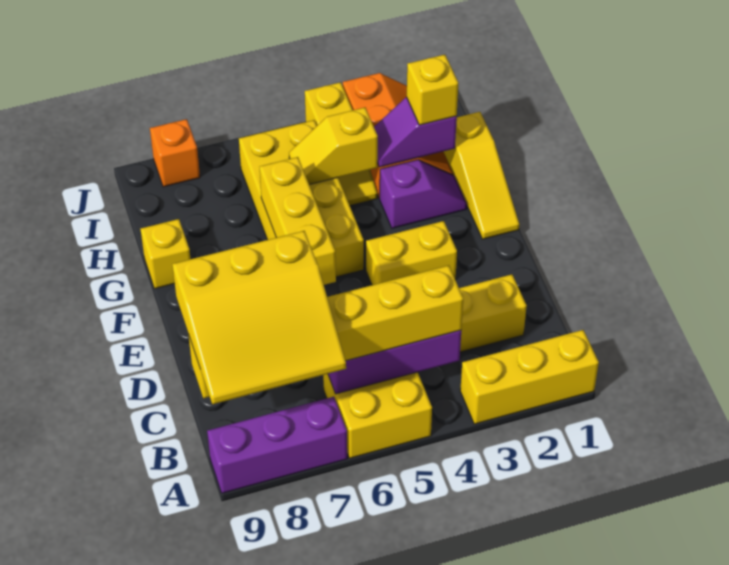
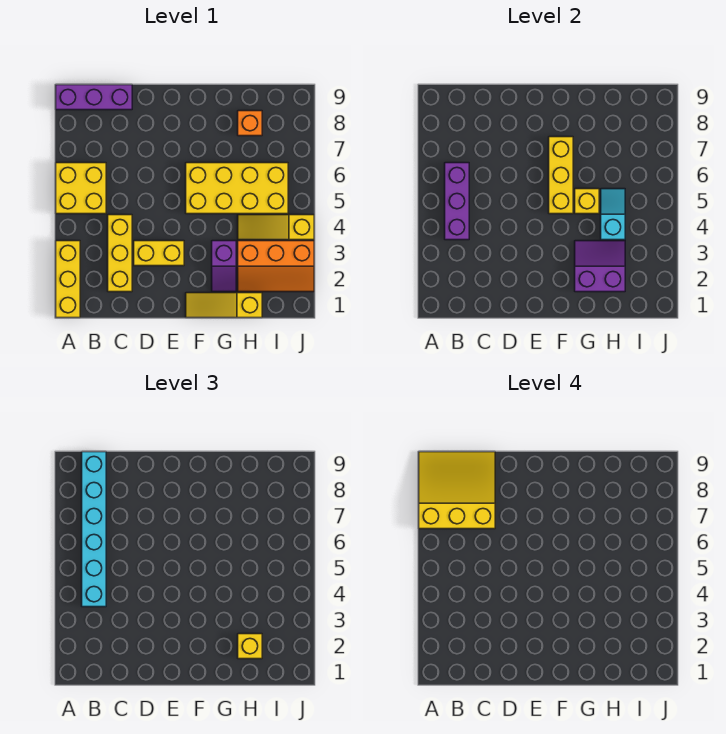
purple 1x3 brick [207,397,347,493] -> purple 1x3 brick turned to [56,85,132,110]
yellow 3x3 slope [172,231,346,404] -> yellow 3x3 slope turned to [419,452,495,529]
yellow 1x6 brick [188,265,463,398] -> cyan 1x6 brick [82,452,106,607]
yellow 1x2 brick [366,221,457,285] -> yellow 1x2 brick turned to [134,241,184,266]
yellow 1x3 brick [260,157,336,285] -> yellow 1x3 brick turned to [549,137,573,214]
yellow 1x1 brick [141,219,190,289] -> yellow 1x1 brick moved to [575,189,599,214]
purple 1x2 slope [374,97,457,167] -> purple 2x2 slope [575,241,625,292]
yellow 1x2 slope [289,107,378,185] -> cyan 1x2 slope [601,189,625,240]
orange 1x1 brick [150,119,200,187] -> orange 1x1 brick moved to [238,111,262,136]

